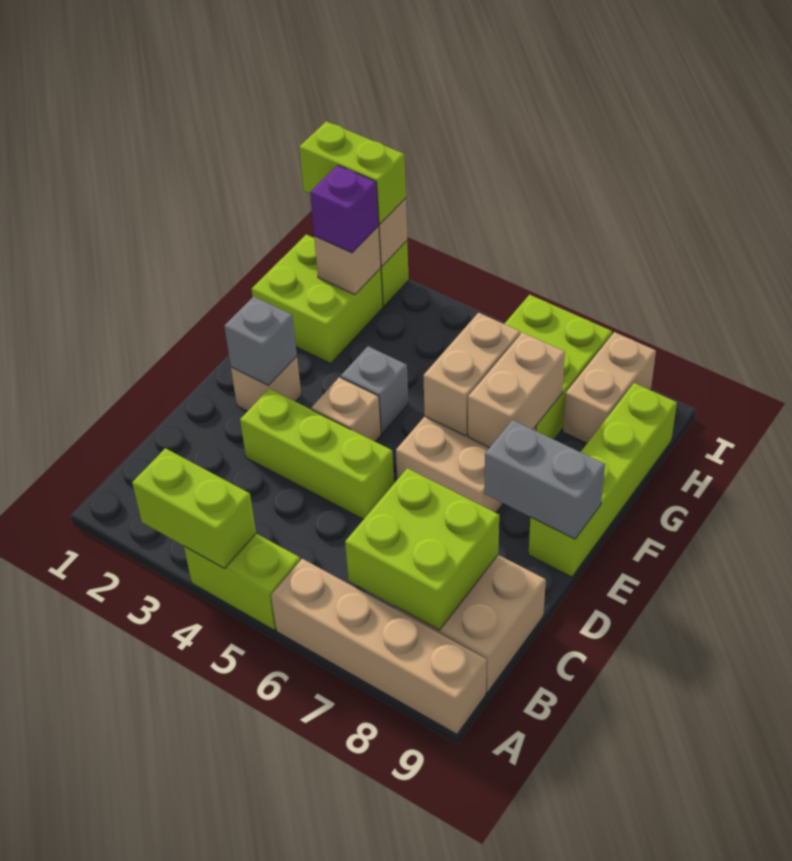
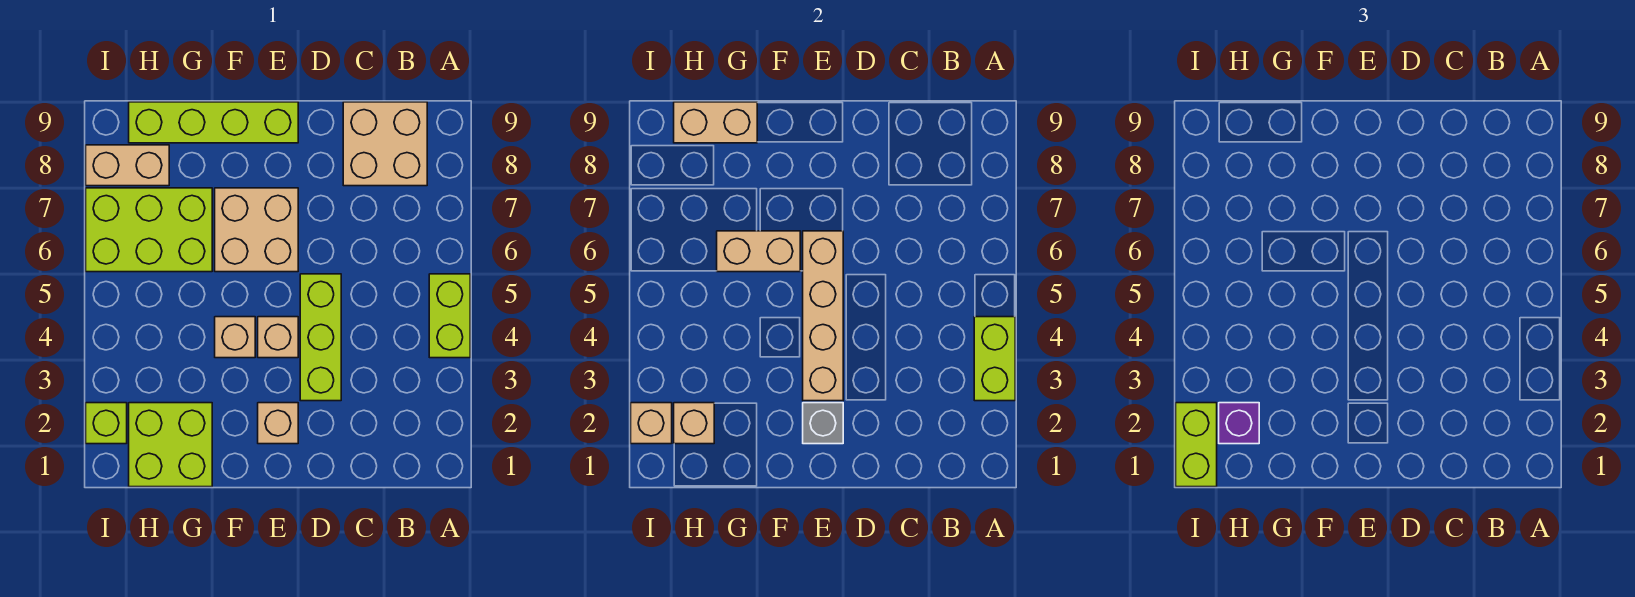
tan 1x4 brick [271,559,487,734] -> tan 1x4 brick moved to [803,231,843,401]
lime 2x2 brick [345,468,499,630] -> none
grey 1x2 brick [484,420,605,539] -> none
grey 1x1 brick [341,346,408,433] -> tan 1x1 brick [215,317,255,358]
tan 1x2 brick [468,333,565,448] -> tan 1x2 brick moved to [674,102,757,143]

